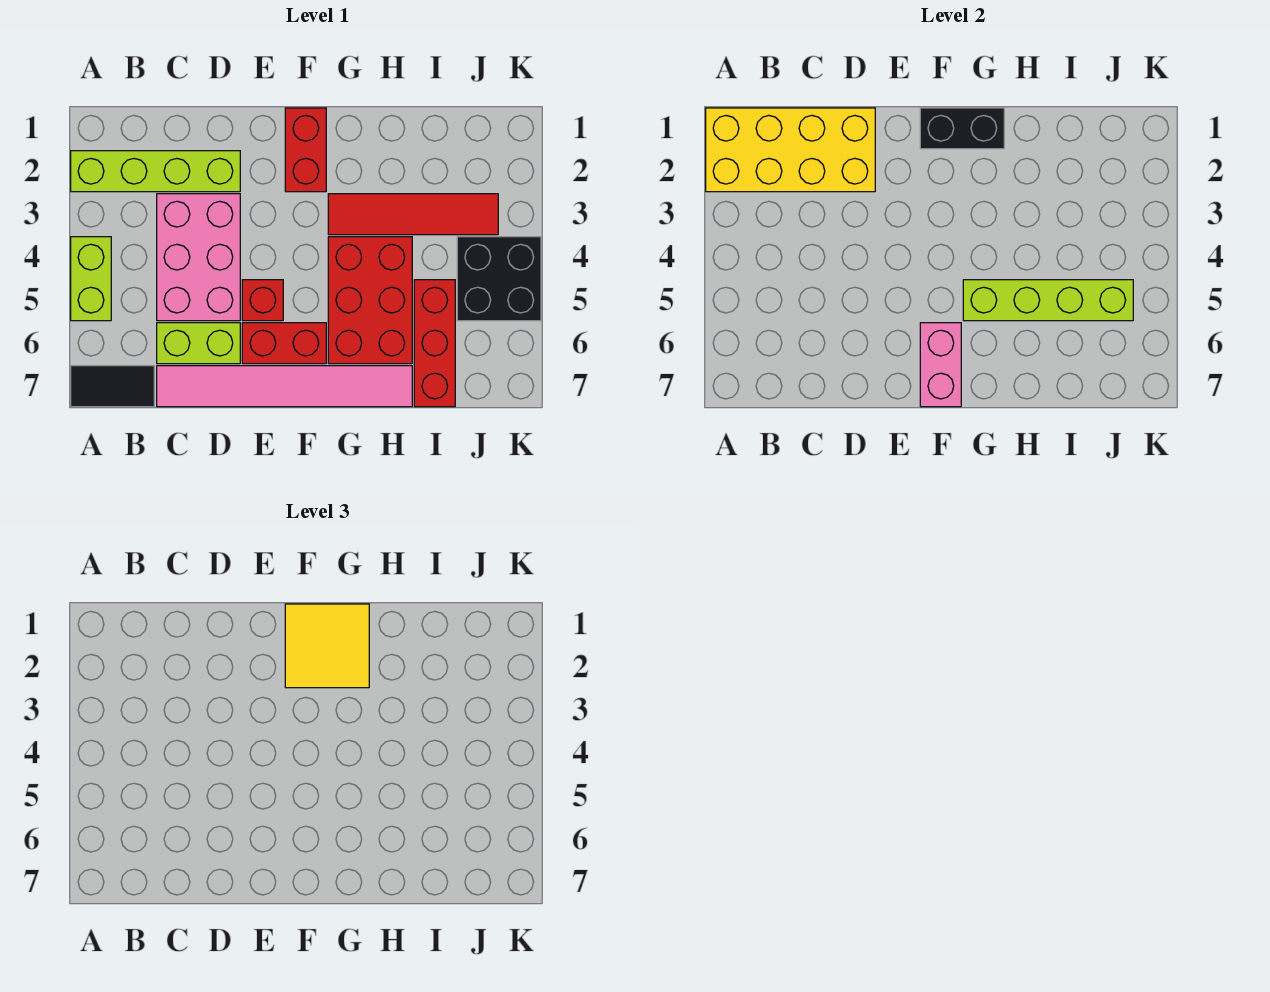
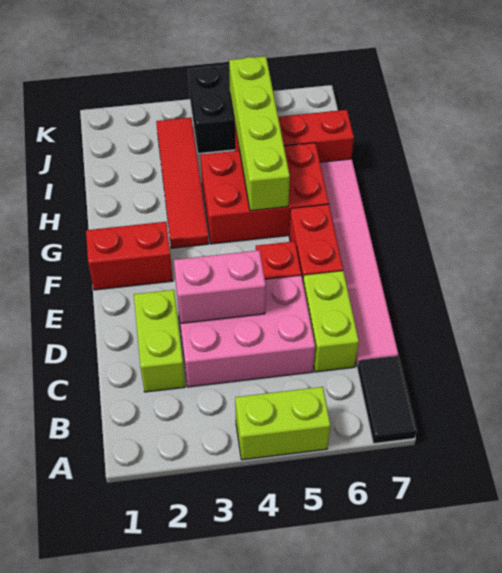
yellow 2x4 brick [706,108,875,192] -> none
lime 1x4 brick [71,151,240,192] -> lime 1x2 brick [134,290,185,392]
black 1x2 brick [920,108,1004,149] -> none
yellow 2x2 tile [285,604,369,688] -> none
pink 1x2 brick [920,323,961,407] -> pink 1x2 brick moved to [174,250,266,323]

